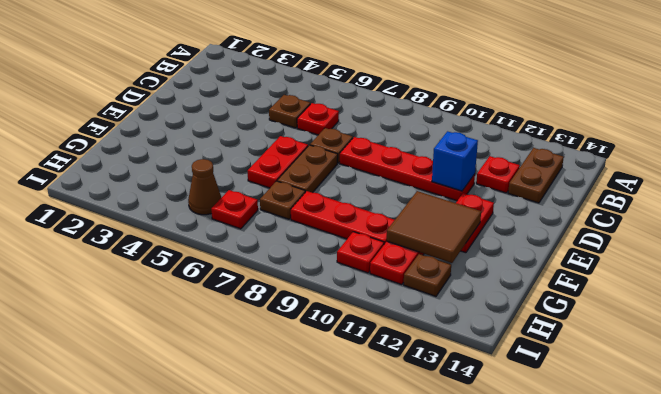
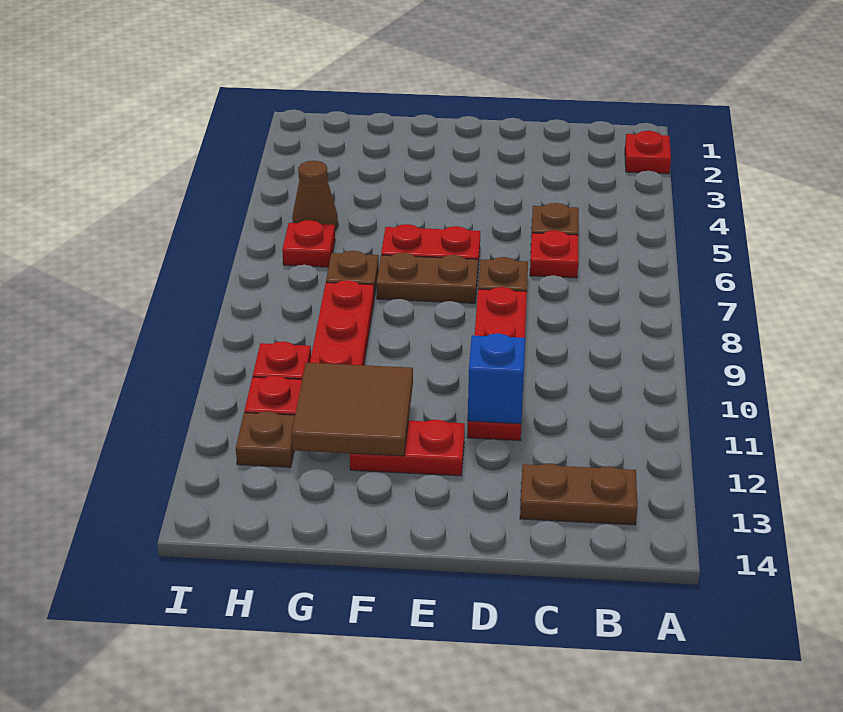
red 1x1 plate [476,156,520,193] -> red 1x1 plate moved to [625,131,671,174]

